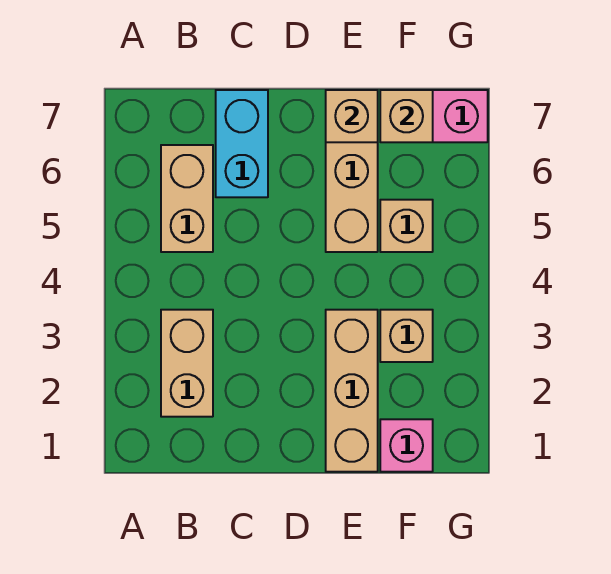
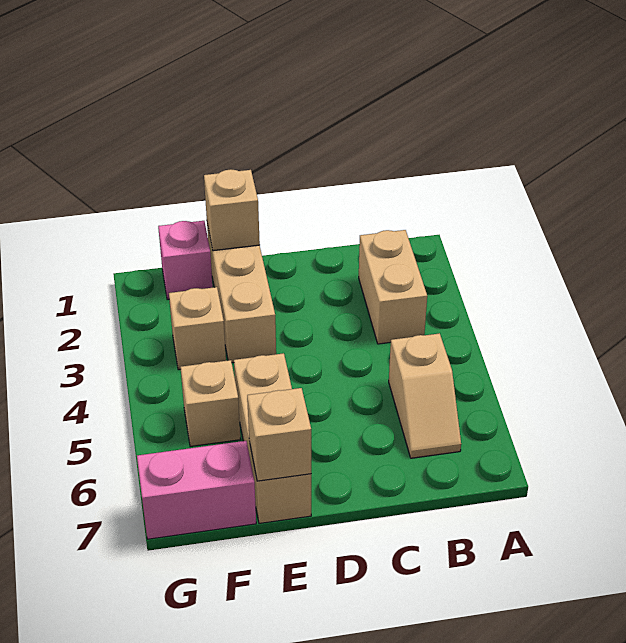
tan 1x2 brick [161,145,213,252] -> tan 1x2 slope [389,333,461,458]
cyan 1x2 brick [216,90,268,197] -> none
tan 1x1 brick [380,90,433,142] -> tan 1x1 brick moved to [204,169,260,251]

